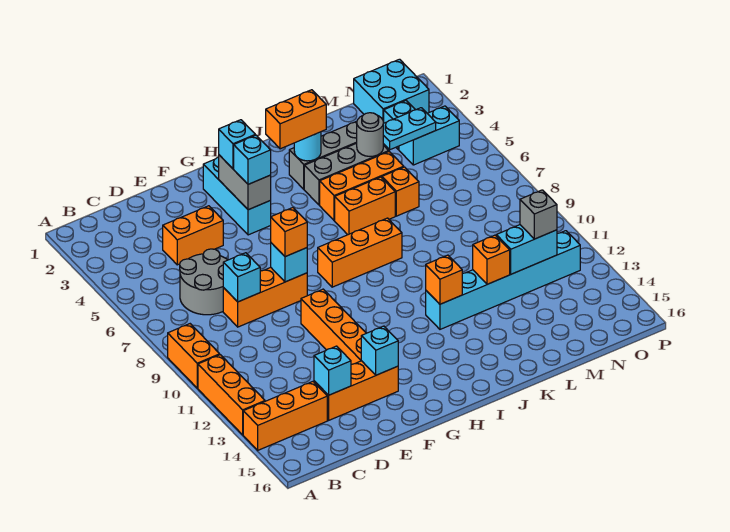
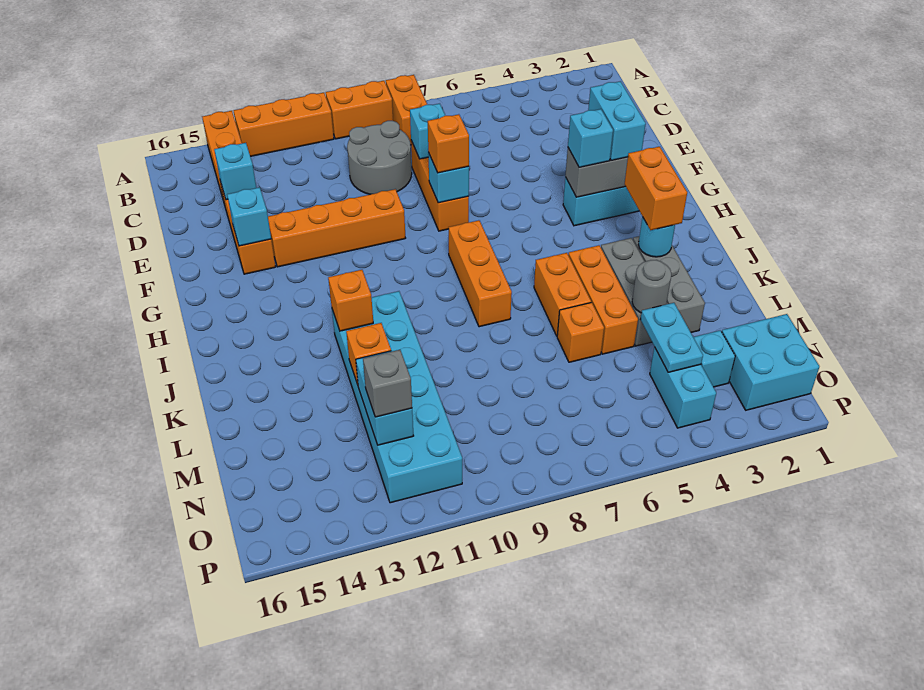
grey 2x2 round brick [180,249,227,315] -> grey 2x2 round brick moved to [347,121,412,194]
orange 1x2 brick [163,206,223,265] -> orange 1x2 brick moved to [386,75,427,145]
cyan 1x1 brick [219,120,255,169] -> cyan 1x2 brick [588,81,646,160]
cyan 1x6 brick [426,231,580,329] -> cyan 2x6 brick [332,291,462,503]

